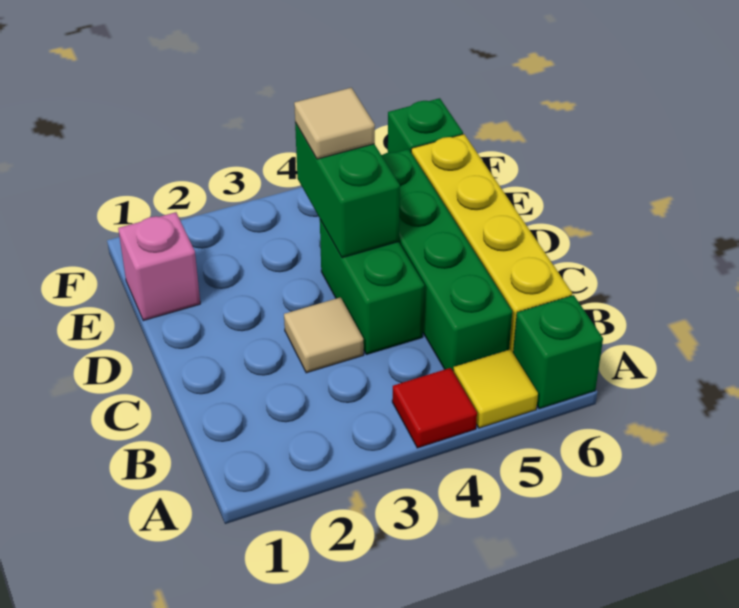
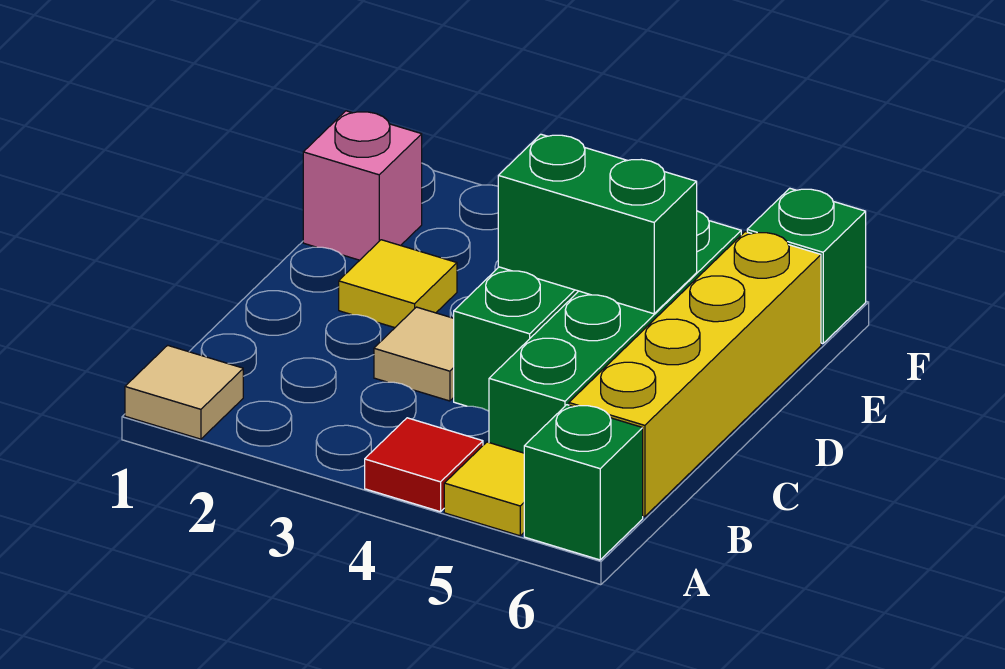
none -> yellow 1x1 tile [339,240,457,328]
green 1x2 brick [295,123,400,258] -> green 1x2 brick turned to [498,134,697,314]
tan 1x1 tile [294,88,375,159] -> tan 1x1 tile moved to [125,345,243,439]

